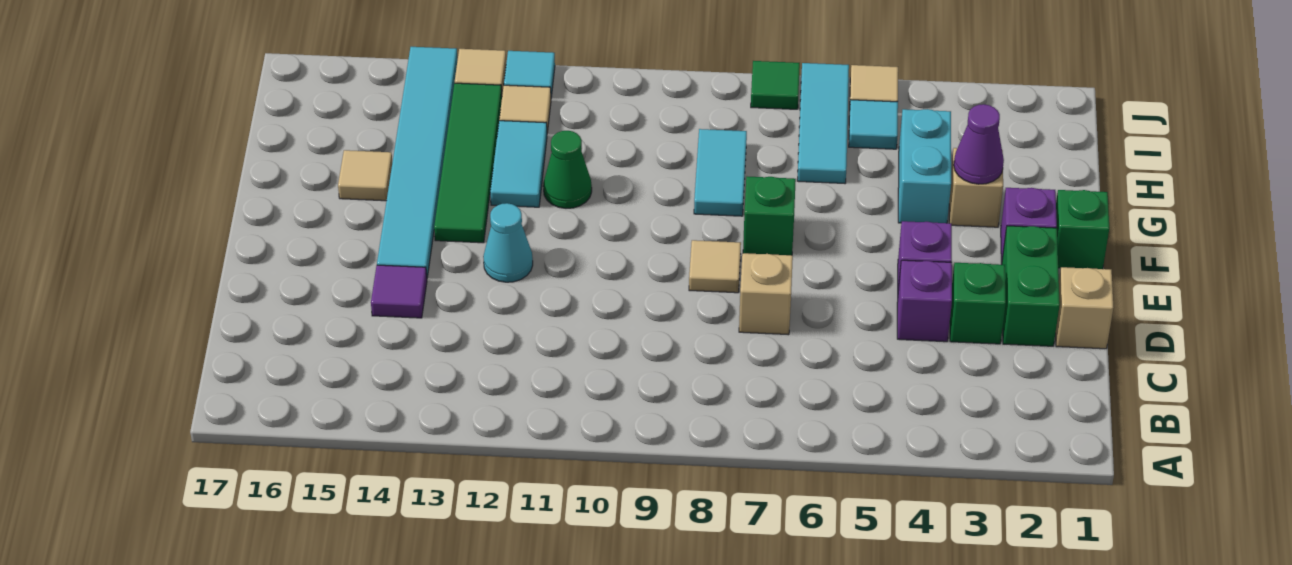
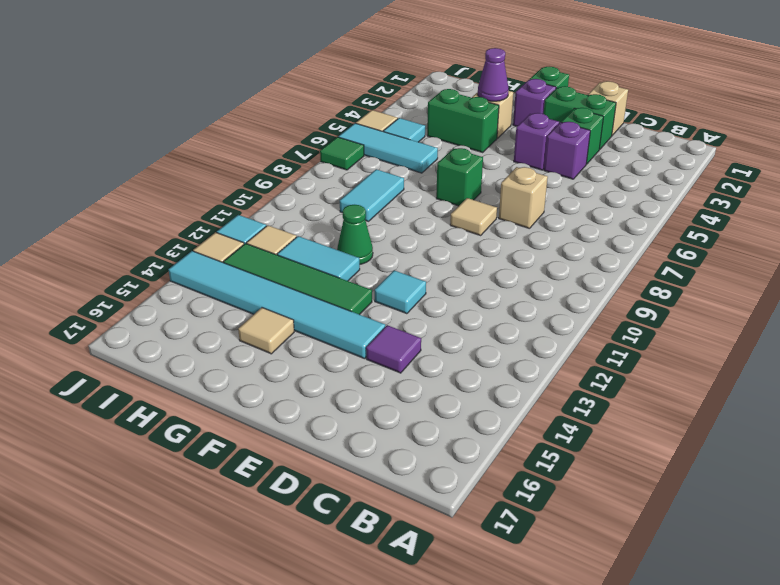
cyan 1x1 cone [483,203,533,282] -> cyan 1x1 tile [375,270,426,314]
cyan 1x2 brick [898,109,951,223] -> green 1x2 brick [427,89,499,152]
cyan 1x2 tile [694,129,747,216] -> cyan 1x2 tile turned to [340,169,404,221]

